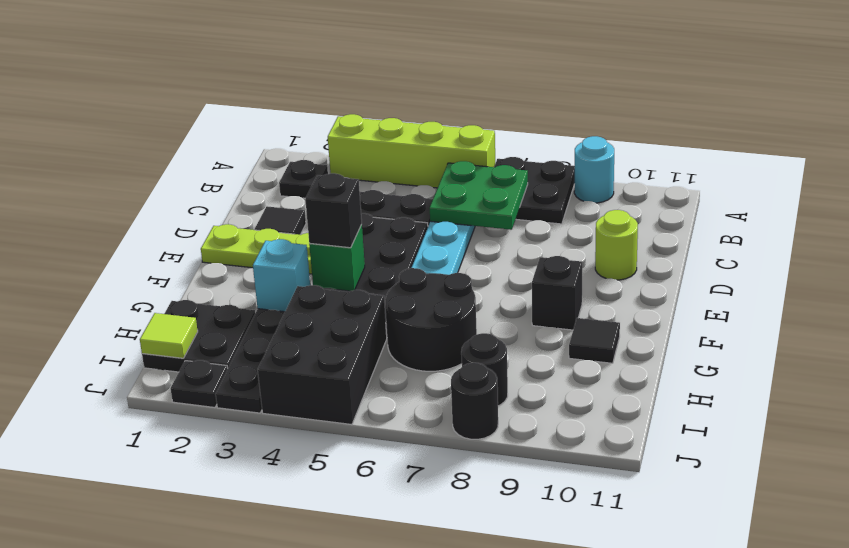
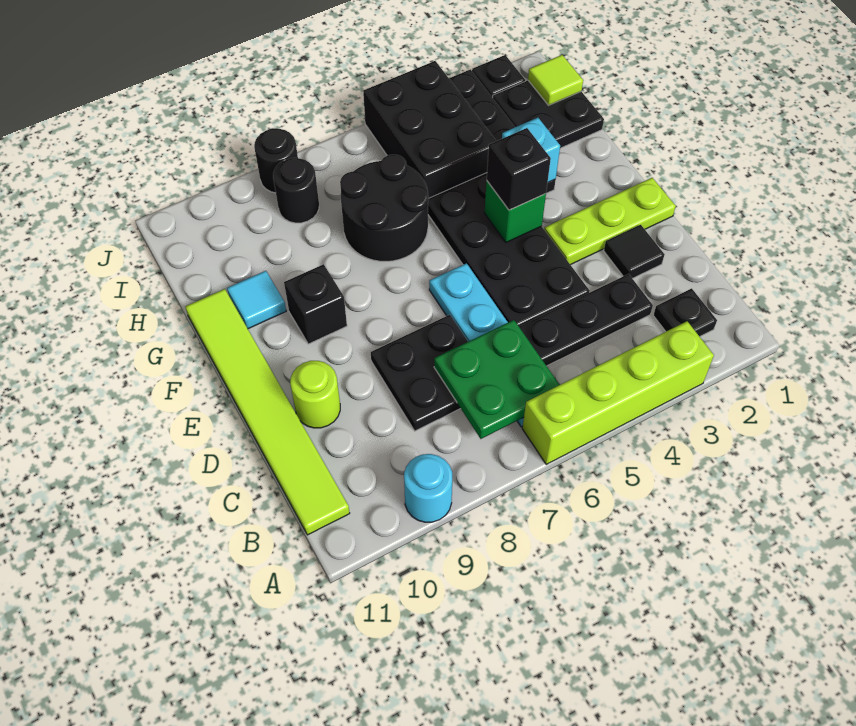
black 2x2 plate [494,157,575,224] -> black 2x2 plate moved to [371,315,468,431]
none -> lime 1x6 tile [185,289,350,535]
black 1x1 tile [569,318,620,363] -> cyan 1x1 tile [227,271,286,329]

